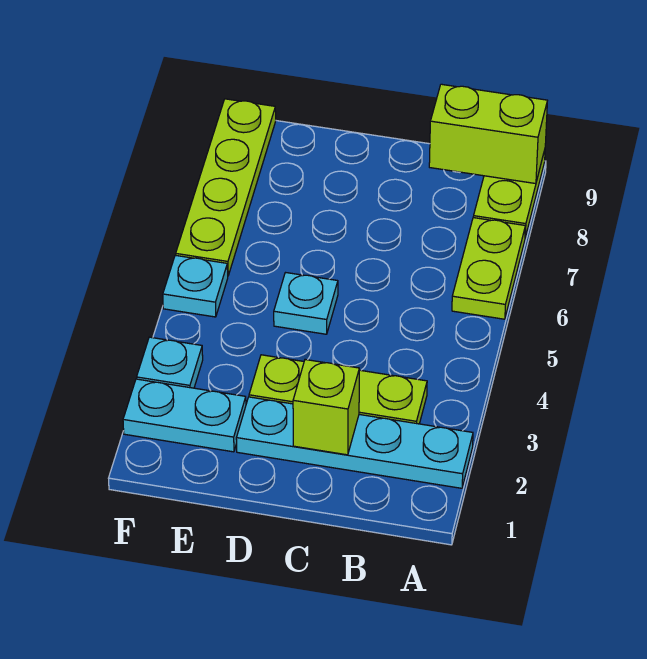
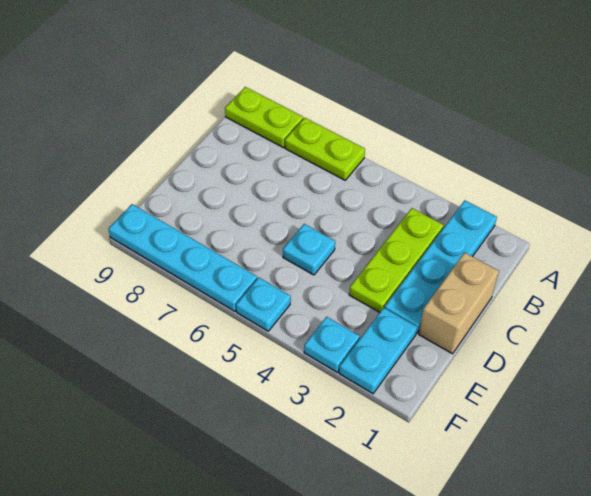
lime 1x2 brick [429,84,547,184] -> none
none -> tan 1x2 brick [419,253,499,354]
lime 1x1 brick [293,360,359,455] -> none
lime 1x4 plate [176,99,276,275] -> cyan 1x4 plate [109,204,257,311]

